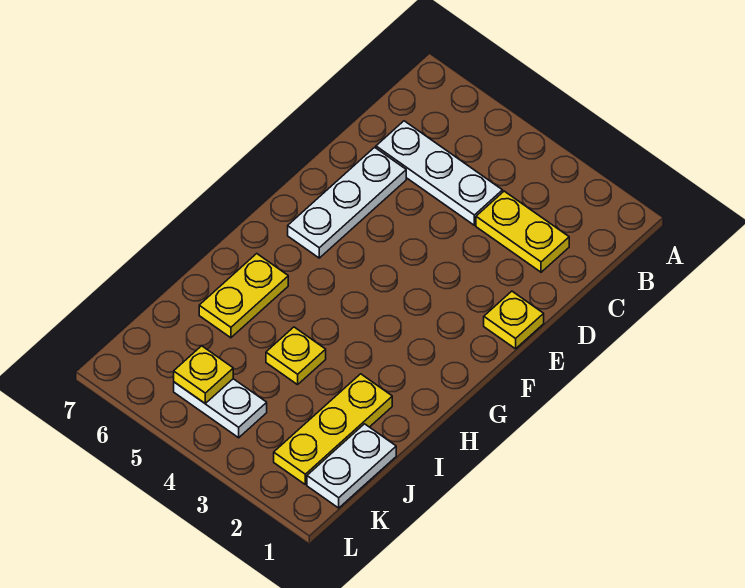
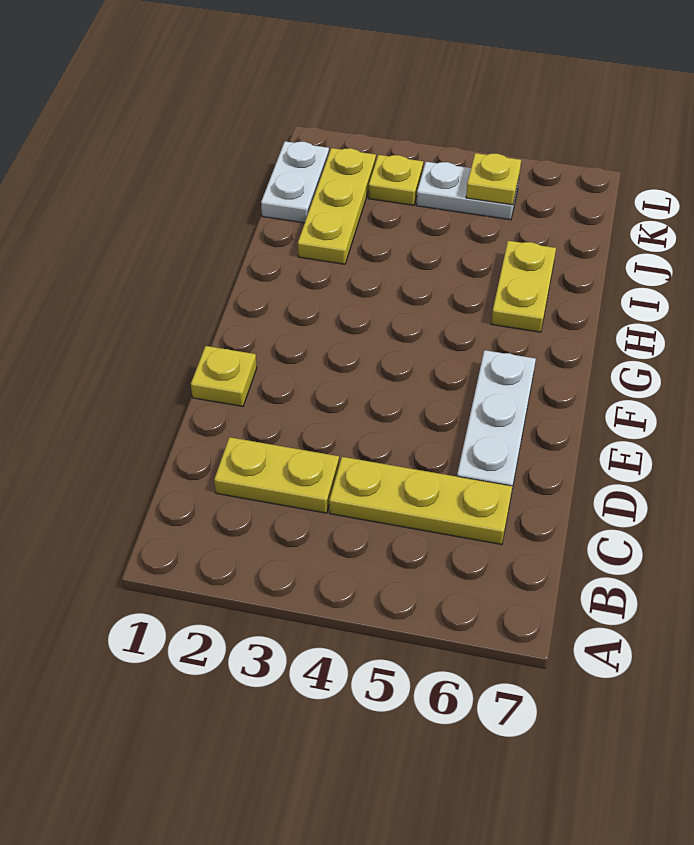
white 1x3 plate [376,121,503,225] -> yellow 1x3 plate [329,457,512,545]
yellow 1x1 plate [266,327,326,385] -> yellow 1x1 plate moved to [369,155,423,205]

